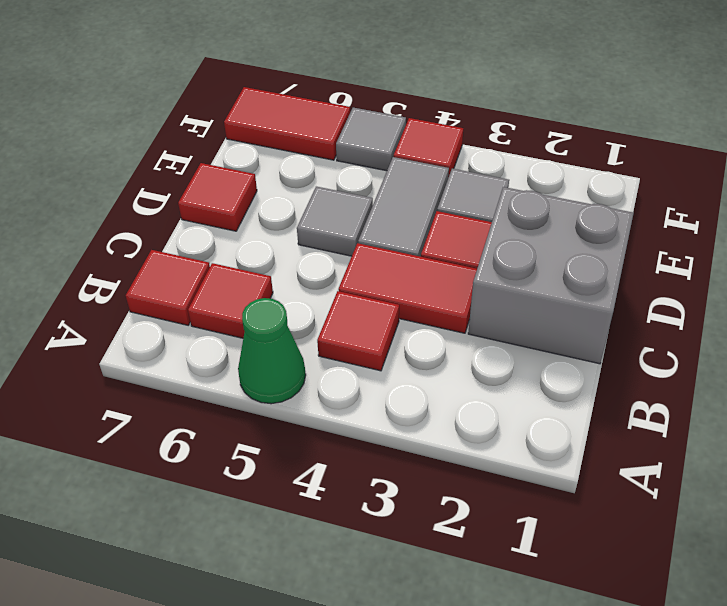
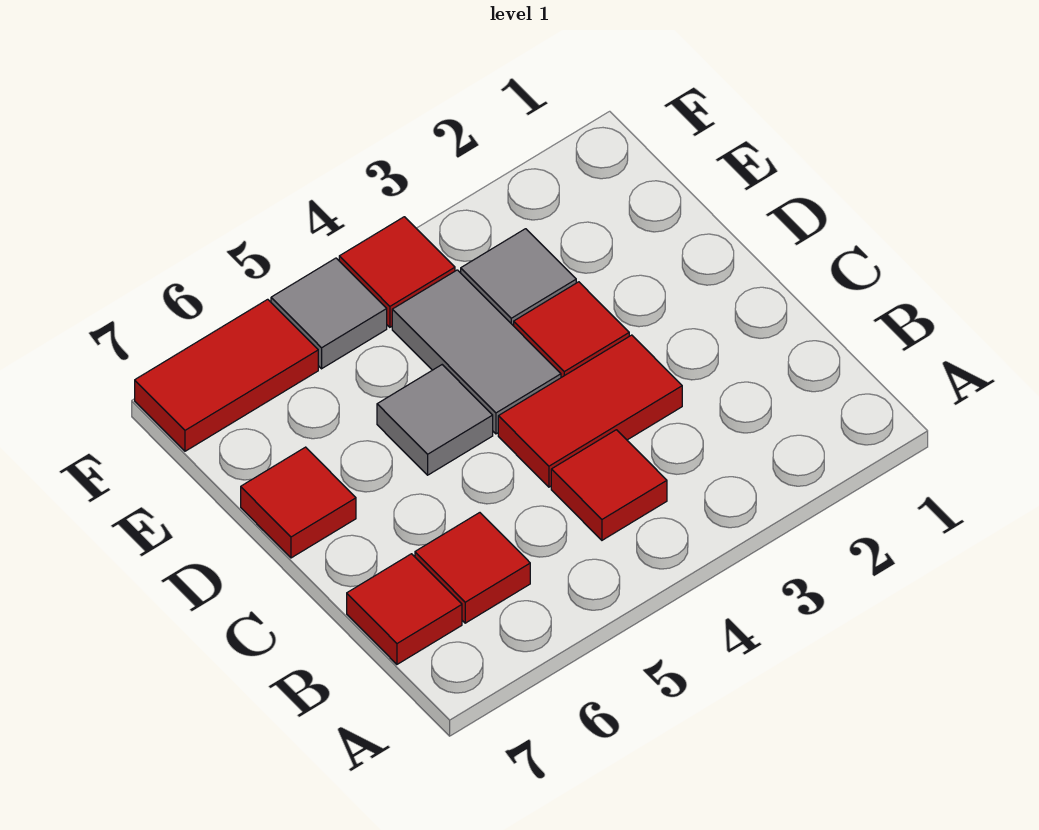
green 1x1 cone [238,298,306,404] -> none
grey 2x2 brick [468,187,634,364] -> none

